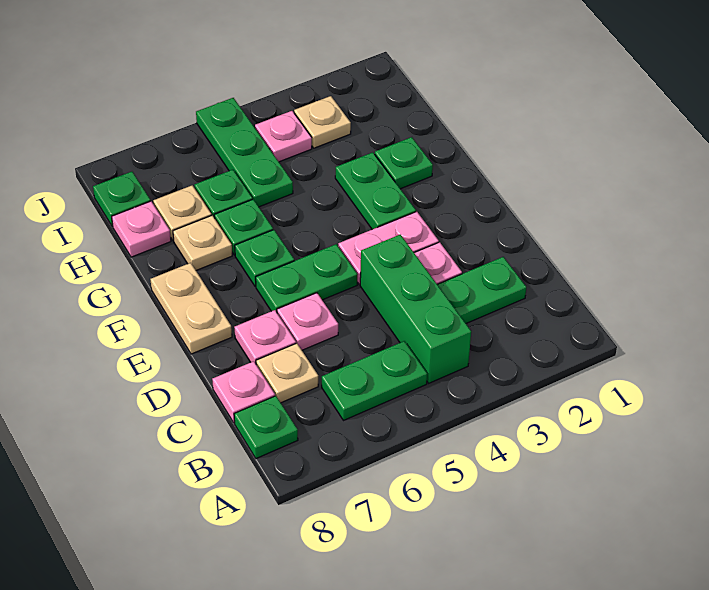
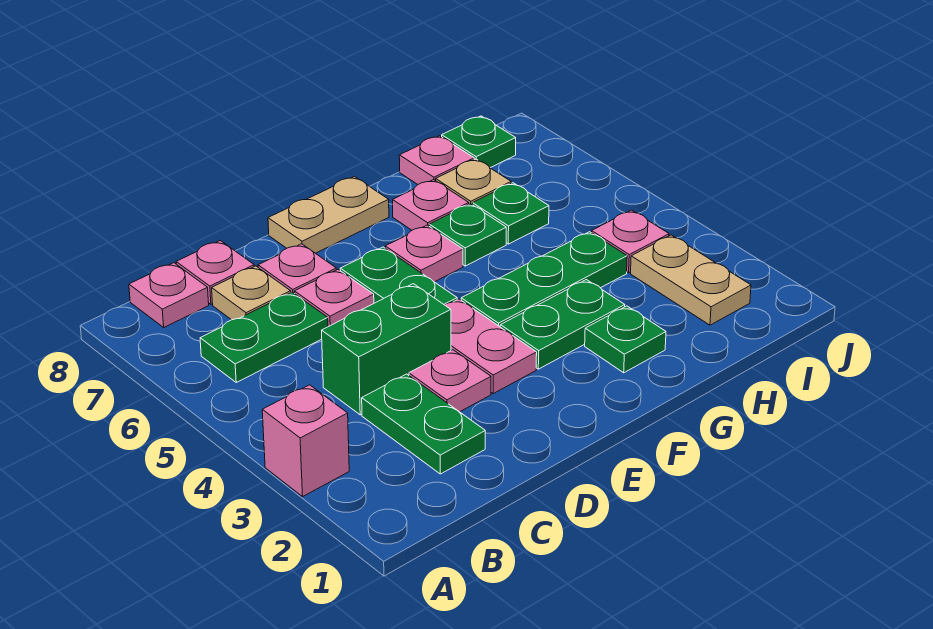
none -> pink 1x1 brick [262,385,349,497]
green 1x3 brick [360,234,471,383] -> green 1x2 brick [322,284,451,415]
green 1x2 plate [322,341,427,421] -> green 1x2 plate turned to [200,292,328,382]
green 1x1 plate [234,396,298,459] -> pink 1x1 plate [129,263,209,327]
green 1x1 plate [235,230,294,287] -> pink 1x1 plate [385,225,463,282]
tan 1x1 plate [173,215,232,270] -> pink 1x1 plate [393,180,469,230]
green 1x3 plate [196,98,293,207] -> green 1x3 plate moved to [461,232,627,327]
tan 1x1 plate [294,96,351,148] -> tan 1x2 plate [631,235,751,325]

